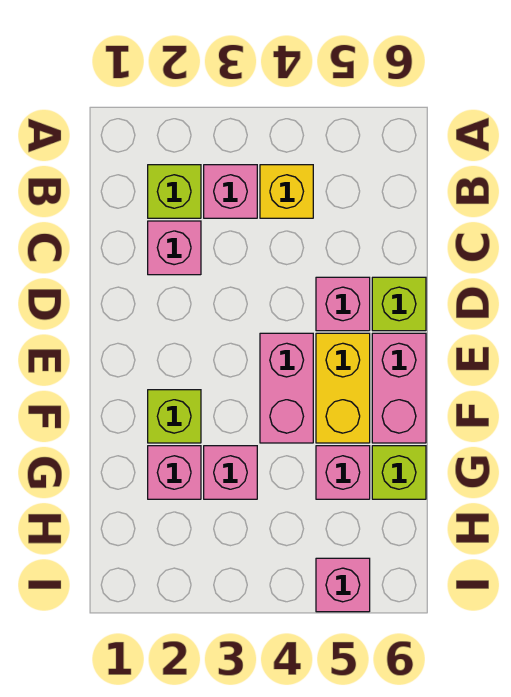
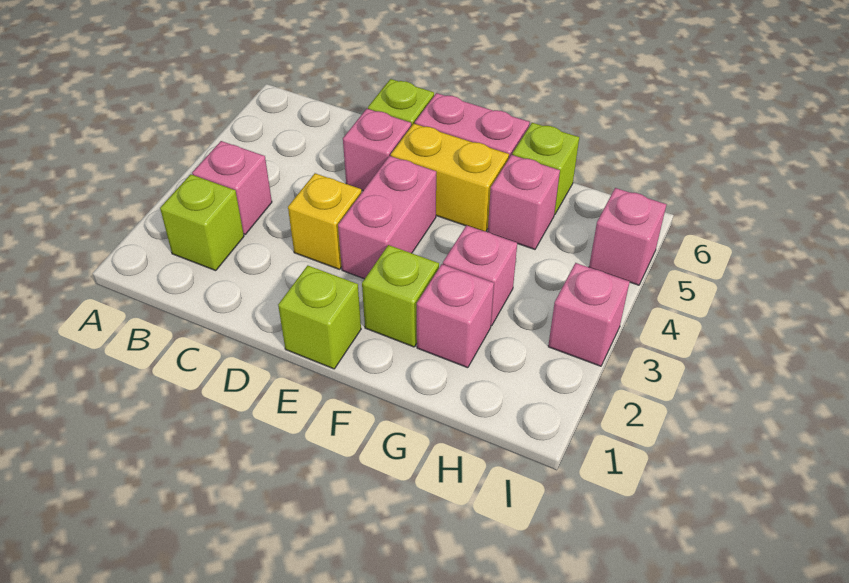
yellow 1x1 brick [260,165,313,218] -> yellow 1x1 brick moved to [288,173,362,269]
pink 1x1 brick [148,221,201,275] -> pink 1x1 brick moved to [548,263,630,366]
none -> lime 1x1 brick [278,265,361,369]
pink 1x2 brick [260,333,313,443] -> pink 1x2 brick turned to [338,156,436,279]

